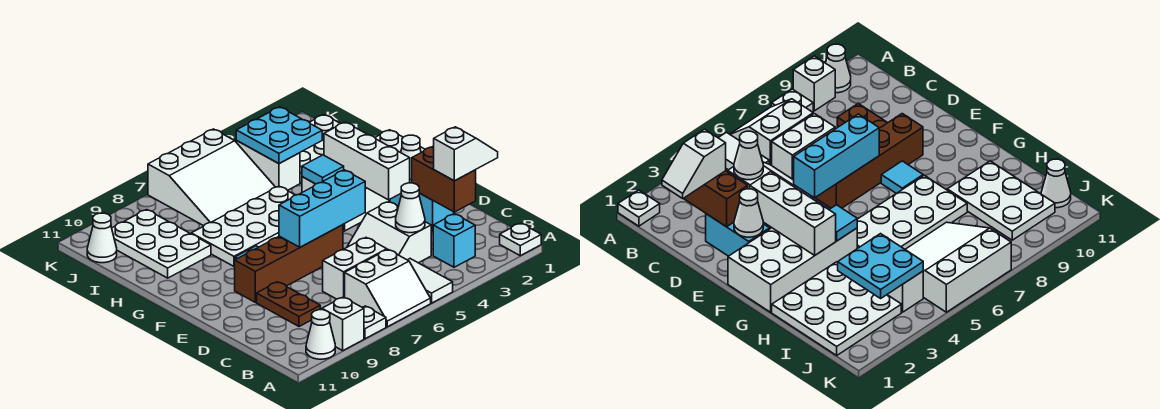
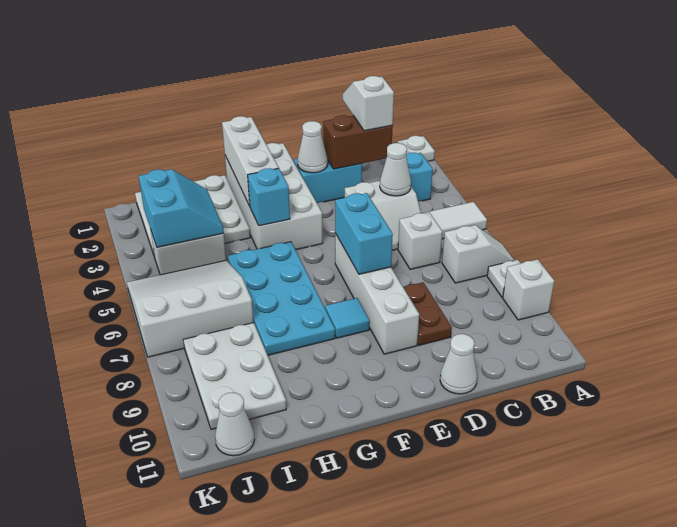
white 2x2 slope [345,250,431,327] -> white 1x2 slope [442,225,514,283]
white 1x1 cone [306,310,335,359] -> white 1x1 cone moved to [440,334,477,394]
white 1x2 brick [323,238,387,299] -> white 1x1 brick [398,213,442,269]
brown 1x2 plate [257,282,320,327] -> brown 1x2 plate turned to [403,282,452,345]
white 1x3 brick [324,122,410,200] -> white 1x3 brick turned to [222,116,279,206]
cyan 1x3 brick [279,170,365,247] -> cyan 1x2 brick [335,193,393,274]
brown 1x4 brick [235,225,343,302] -> white 1x4 brick [335,234,419,354]
cyan 1x1 tile [302,155,344,184] -> cyan 1x1 brick [248,168,290,226]
white 2x4 plate [191,186,295,266] -> cyan 2x4 plate [228,242,335,355]
white 2x3 plate [112,210,211,278] -> white 2x3 plate turned to [184,323,286,430]
cyan 2x2 plate [236,107,322,164] -> cyan 2x2 slope [139,169,224,247]
white 3x3 slope [148,129,275,226] -> white 3x3 slope turned to [127,260,254,357]

